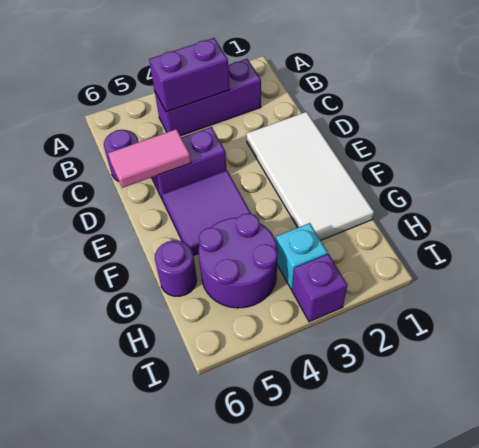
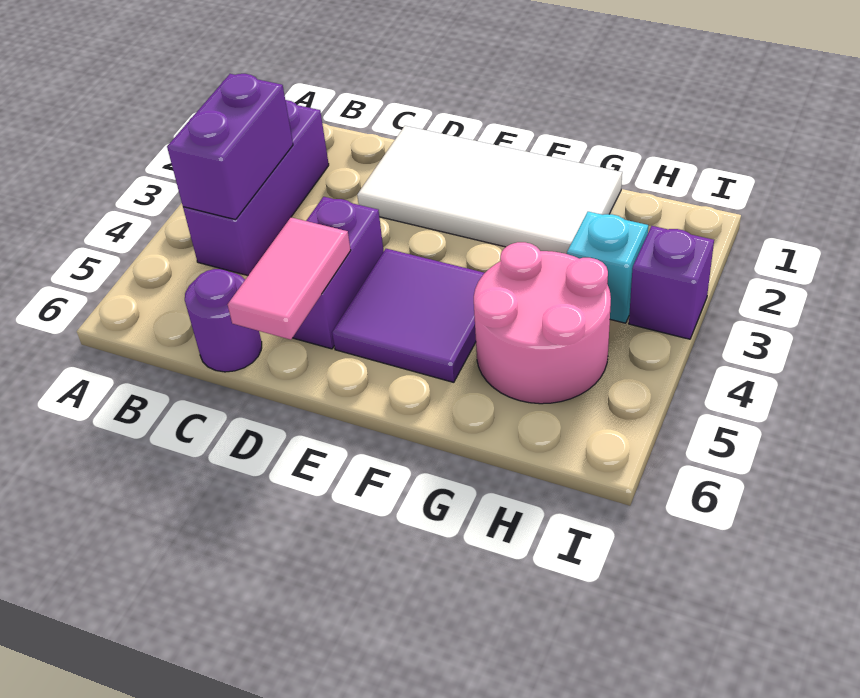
purple 2x2 round brick [199,213,278,308] -> pink 2x2 round brick [474,242,611,404]
purple 1x1 round brick [155,240,197,296] -> none

